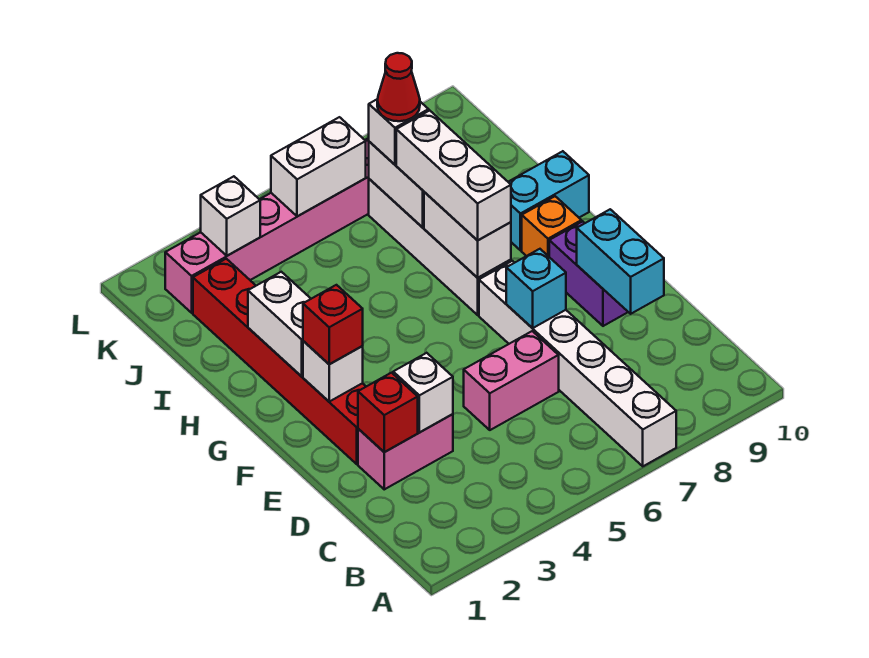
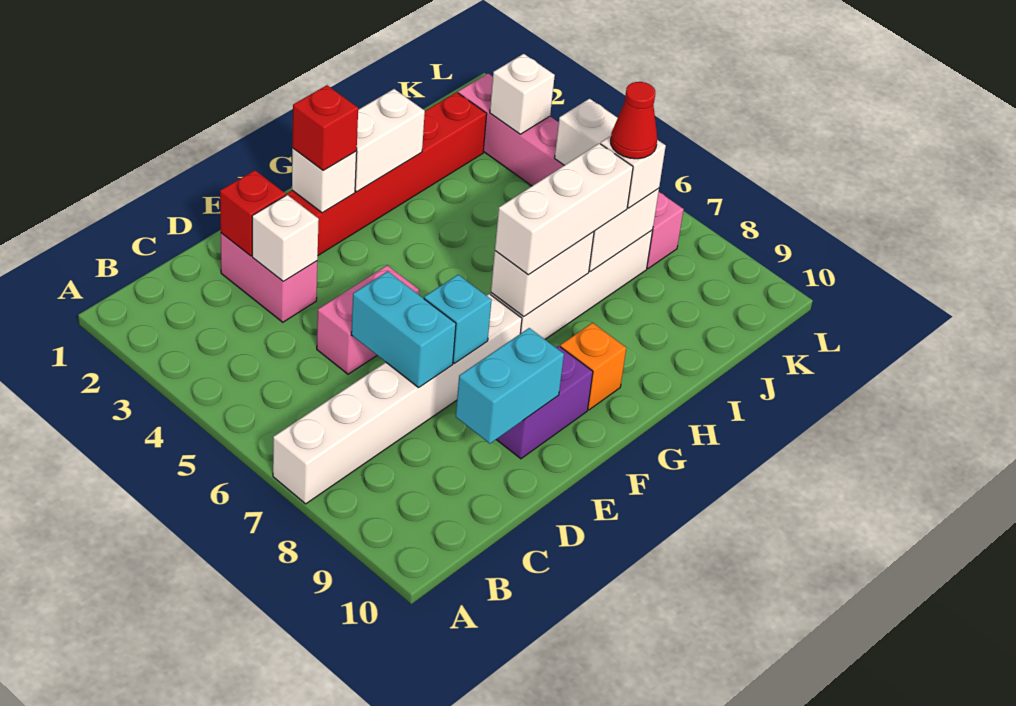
pink 1x2 brick [464,331,559,430] -> pink 1x2 brick turned to [317,265,419,374]
cyan 1x2 brick [509,151,589,250] -> cyan 1x2 brick moved to [351,271,456,388]

